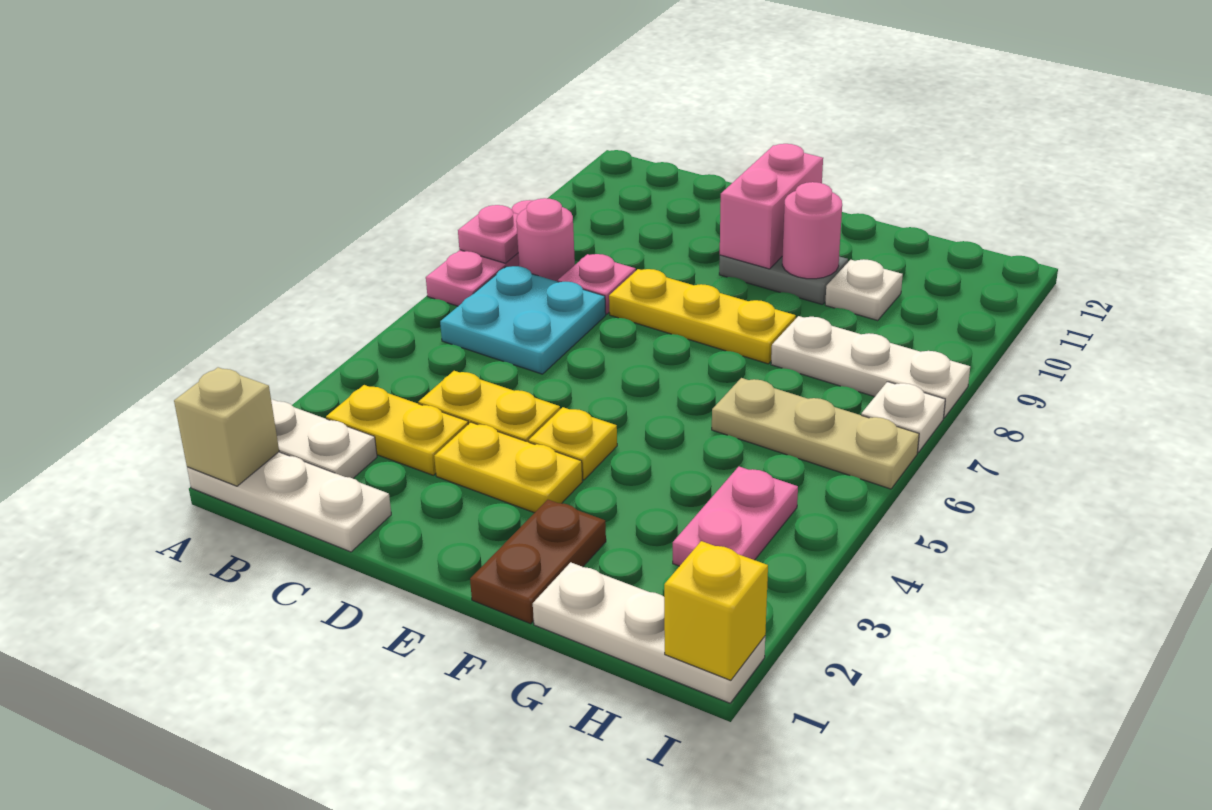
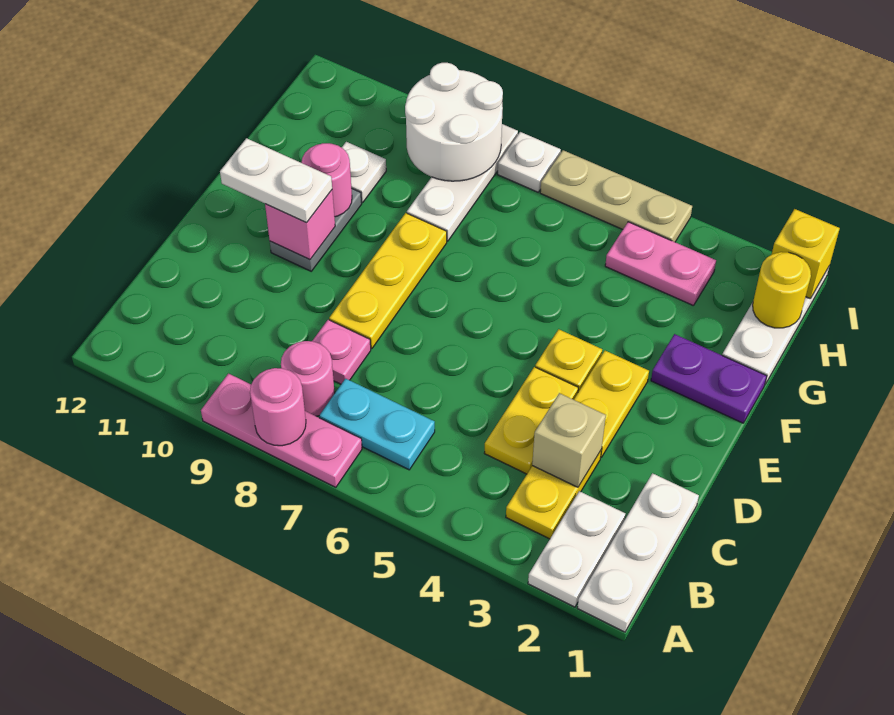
tan 1x1 brick [174,367,279,486] -> tan 1x1 brick moved to [532,393,606,487]
pink 1x1 plate [458,205,518,263] -> pink 1x1 round brick [250,368,306,446]
cyan 2x2 plate [440,266,606,374] -> cyan 1x2 plate [319,379,435,470]
pink 1x2 brick [720,144,823,269] -> pink 1x1 brick [265,190,335,260]
none -> white 1x2 plate [220,138,332,222]
brown 1x2 plate [470,500,606,624] -> purple 1x2 plate [651,334,767,423]
tan 1x3 plate [712,378,919,489] -> tan 1x3 plate turned to [540,150,692,242]
none -> yellow 1x1 round brick [753,252,811,328]
none -> white 2x2 round brick [405,63,503,181]

